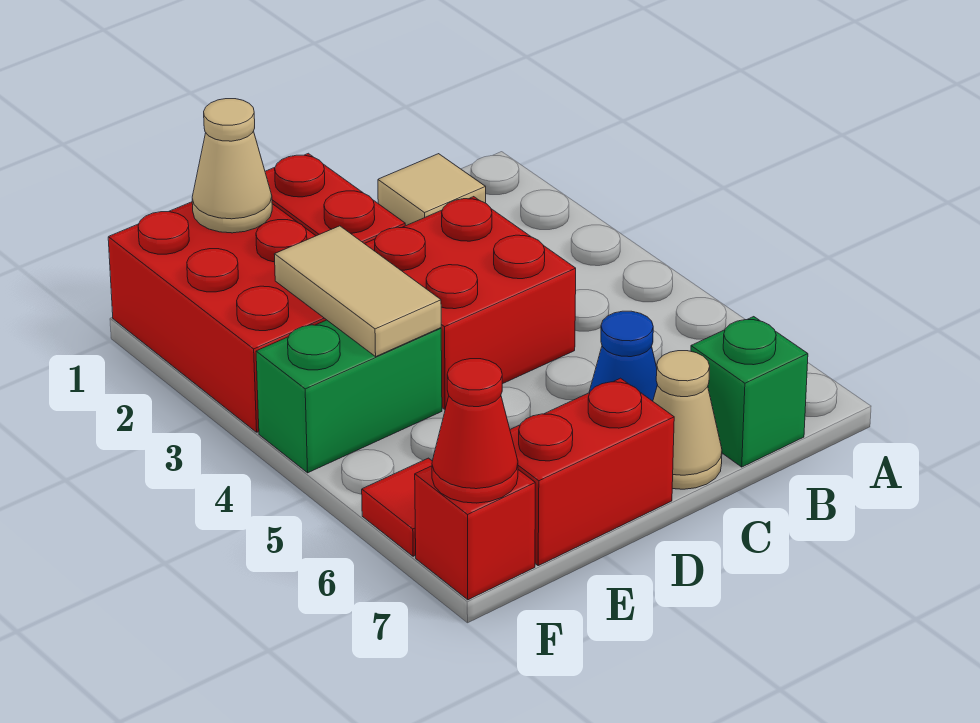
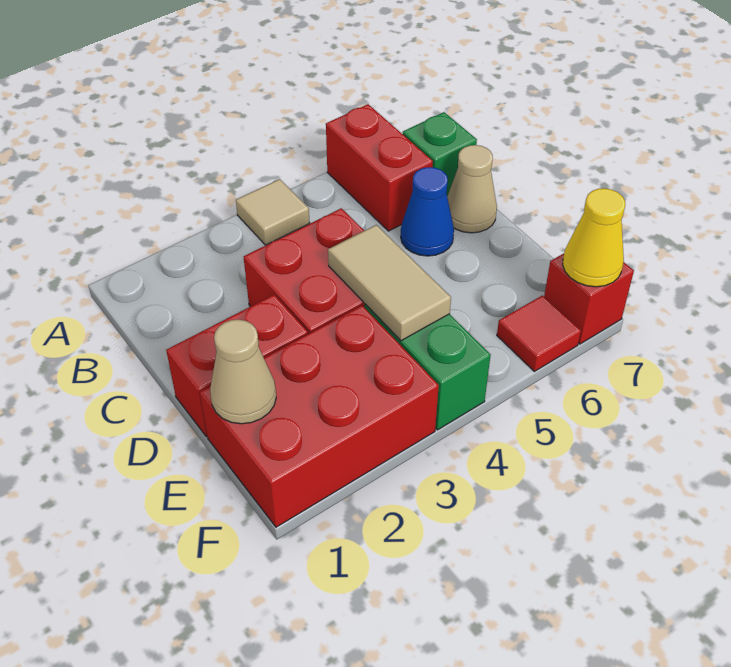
tan 1x1 tile [378,154,486,226] -> tan 1x1 tile moved to [236,179,310,245]
red 1x2 brick [510,378,674,566] -> red 1x2 brick moved to [326,104,433,231]
tan 1x2 tile [274,226,441,356] -> tan 1x2 tile turned to [328,225,451,341]
red 1x1 cone [432,359,518,503] -> yellow 1x1 cone [563,188,625,287]

